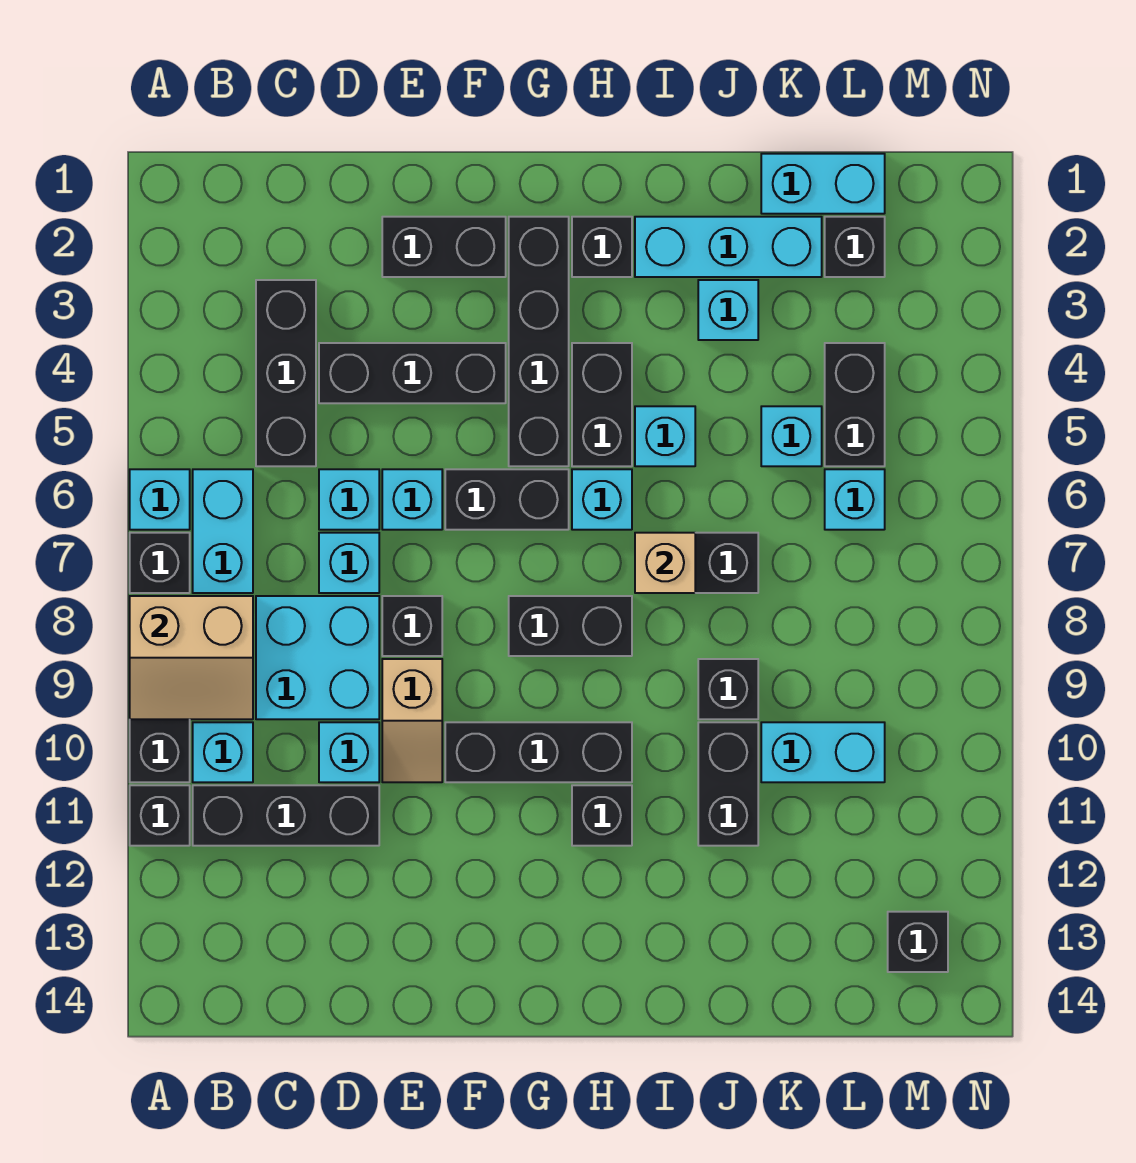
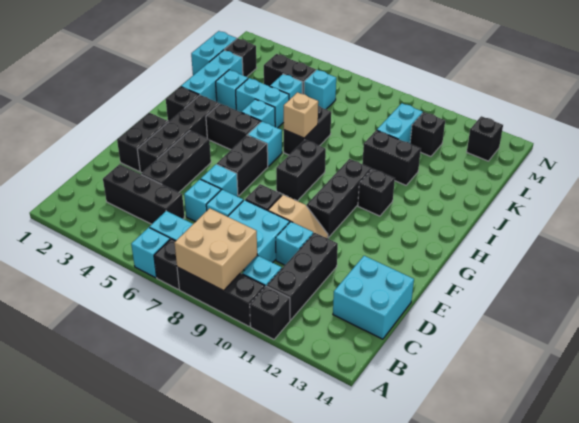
tan 2x2 slope [130,596,253,719] -> tan 2x2 brick [175,208,257,291]
none -> cyan 2x2 brick [333,256,414,339]
black 1x4 brick [509,217,569,466] -> black 1x4 brick turned to [137,95,219,173]
none -> cyan 1x2 brick [236,78,289,128]
black 1x1 brick [698,659,758,719] -> black 1x1 brick moved to [410,112,445,156]

